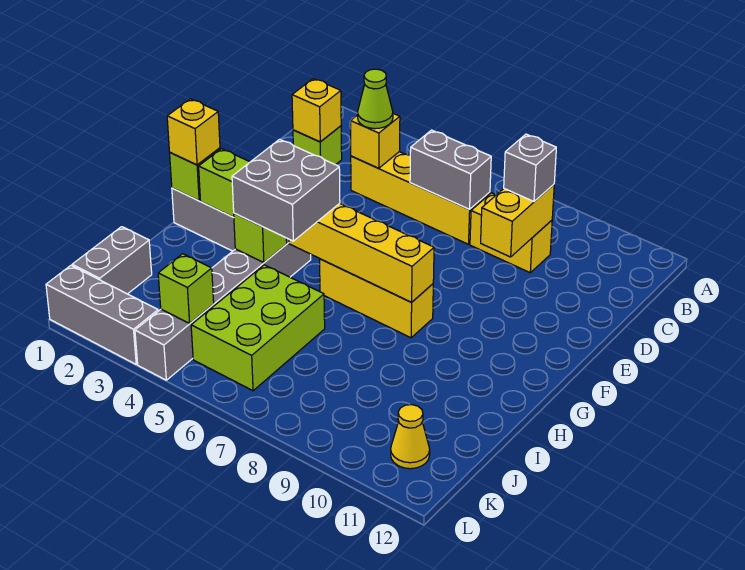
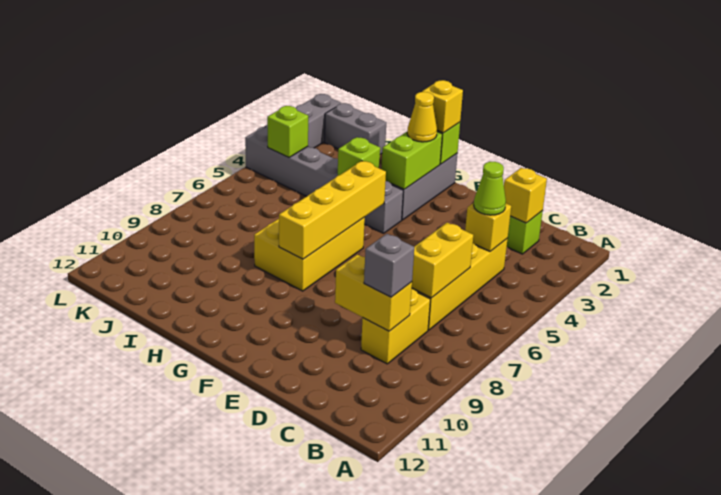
grey 1x2 brick [410,130,491,209] -> yellow 1x2 brick [412,223,473,298]
grey 2x2 brick [232,139,340,241] -> none
yellow 1x3 brick [320,259,433,338] -> yellow 2x3 brick [254,217,365,291]
lime 2x3 brick [191,265,325,391] -> none
yellow 1x1 cone [391,405,430,469] -> yellow 1x1 cone moved to [407,92,437,142]

